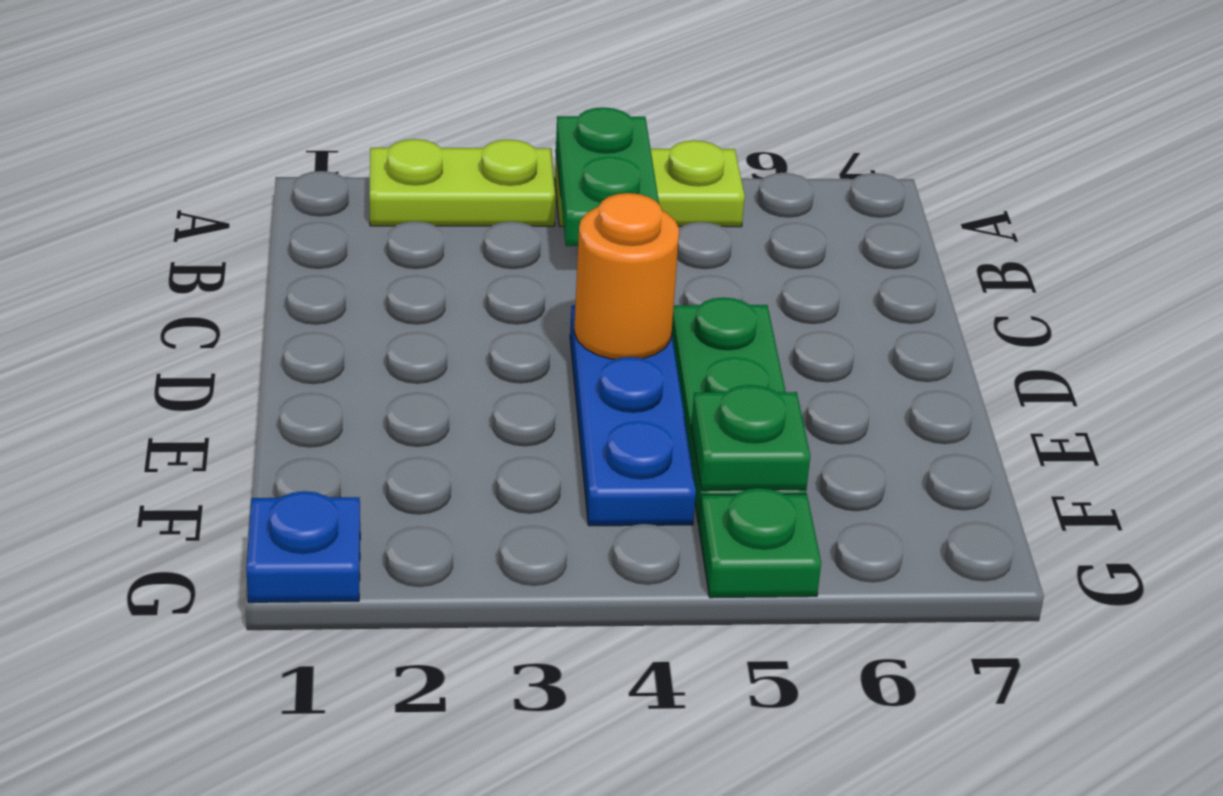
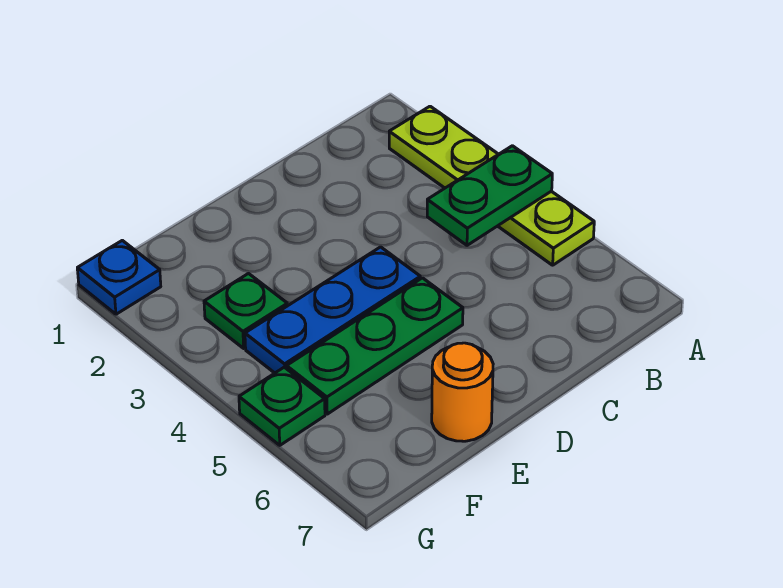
orange 1x1 round brick [574,193,679,359] -> orange 1x1 round brick moved to [432,343,493,441]
green 1x1 plate [691,385,810,490] -> green 1x1 plate moved to [204,274,288,348]

